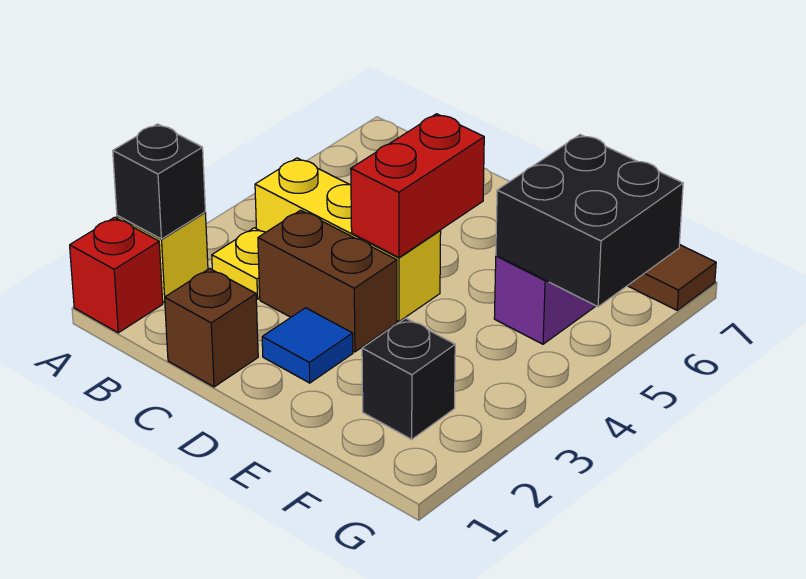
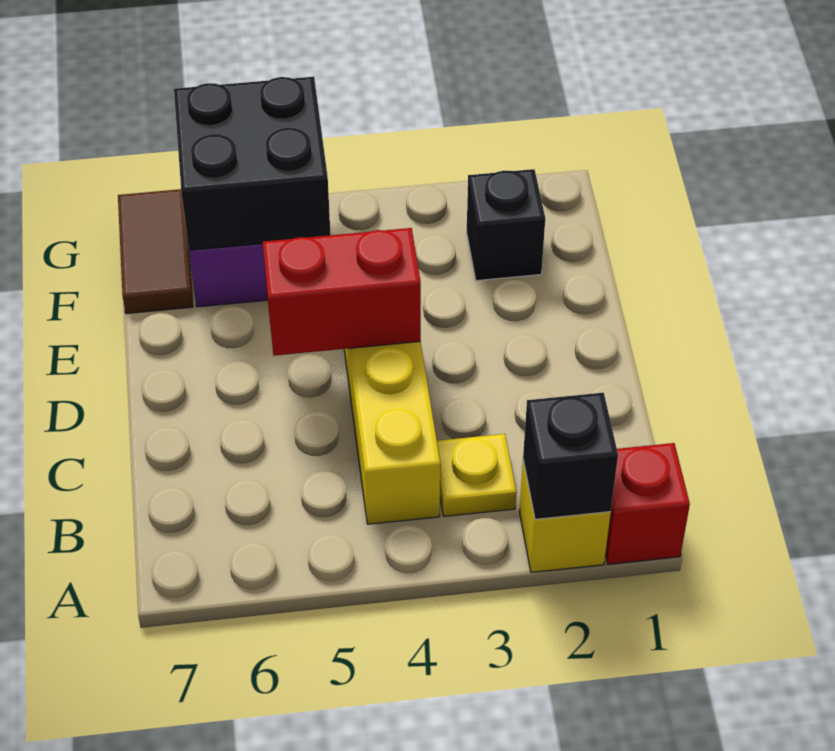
brown 1x1 brick [165,269,258,387] -> none
brown 1x2 brick [258,210,397,352] -> none
blue 1x1 tile [262,308,353,383] -> none

